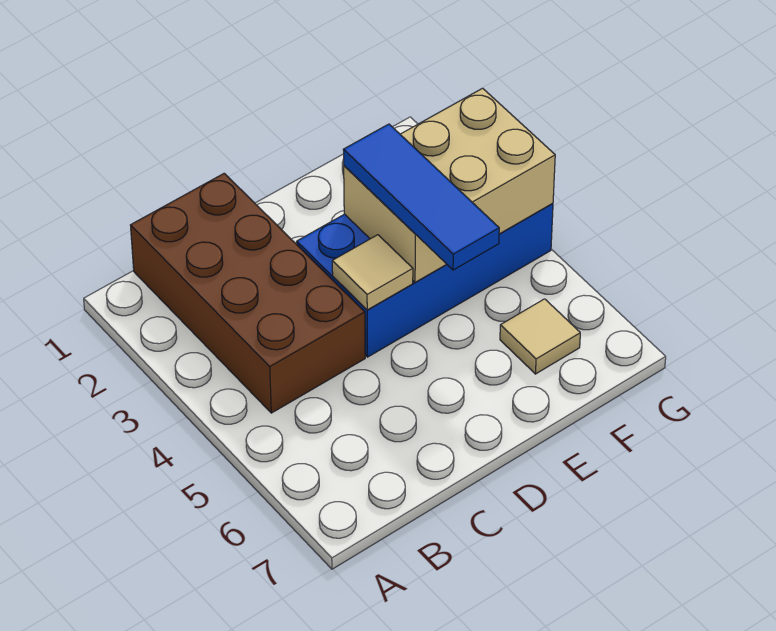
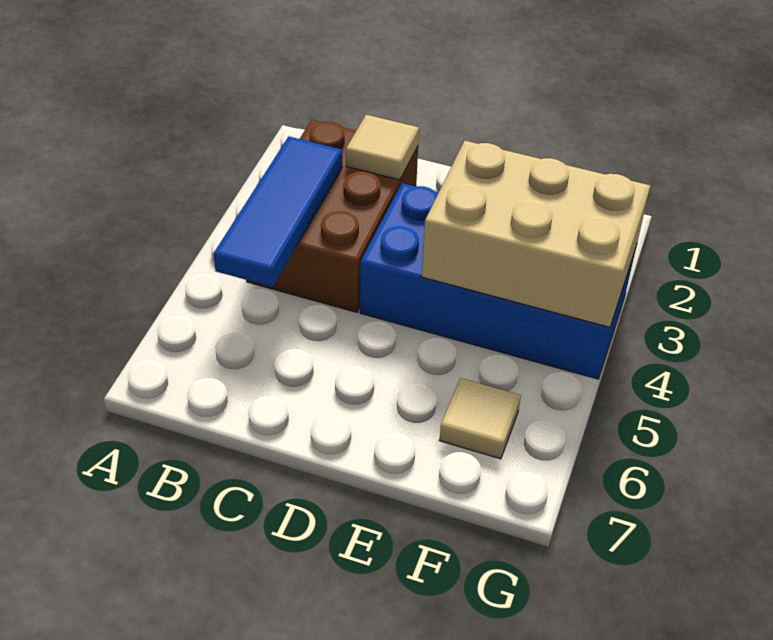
brown 2x4 brick [130,173,365,413] -> brown 2x3 brick [247,120,418,312]
tan 1x1 tile [332,235,413,310] -> tan 1x1 tile moved to [346,115,419,180]
blue 1x3 tile [343,124,499,270] -> blue 1x3 tile moved to [213,137,342,287]

